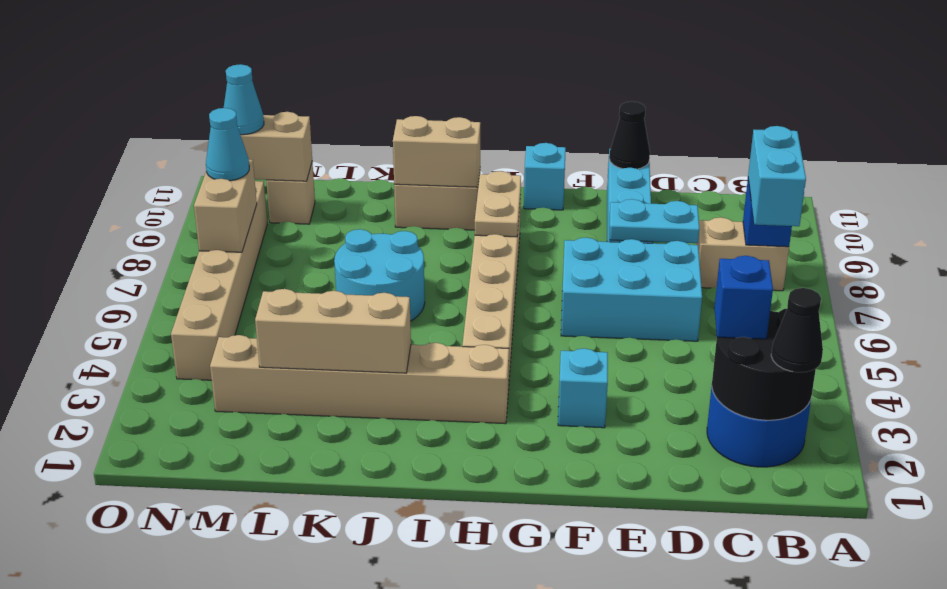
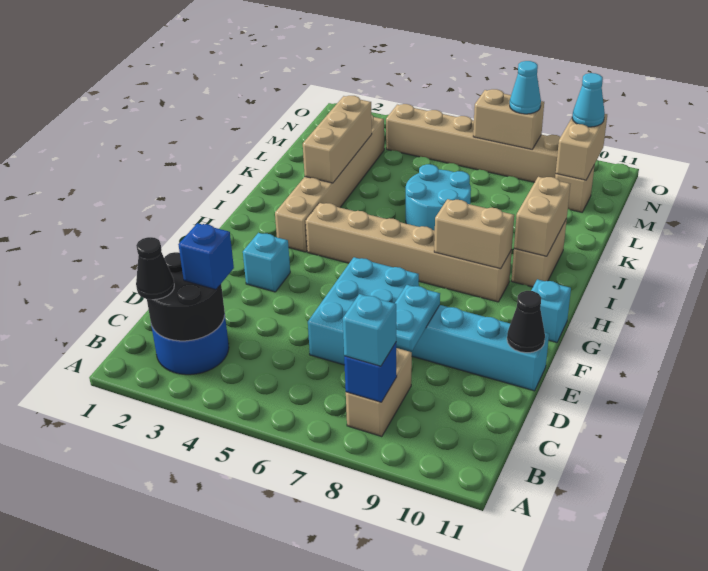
cyan 1x2 brick [748,126,806,226] -> cyan 1x1 brick [343,294,396,366]
tan 1x2 plate [475,171,521,237] -> tan 1x2 brick [434,199,514,269]

